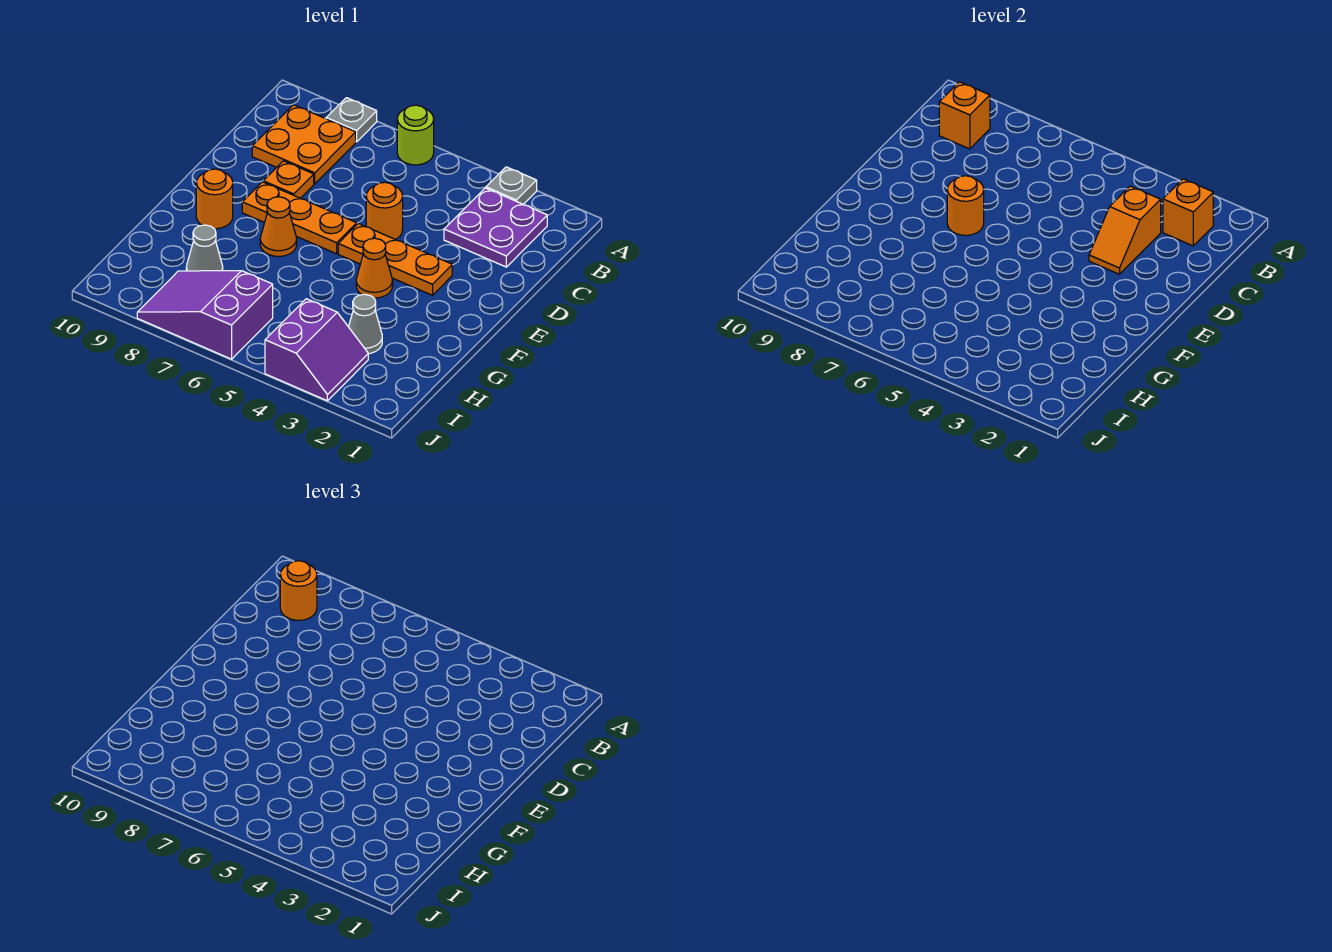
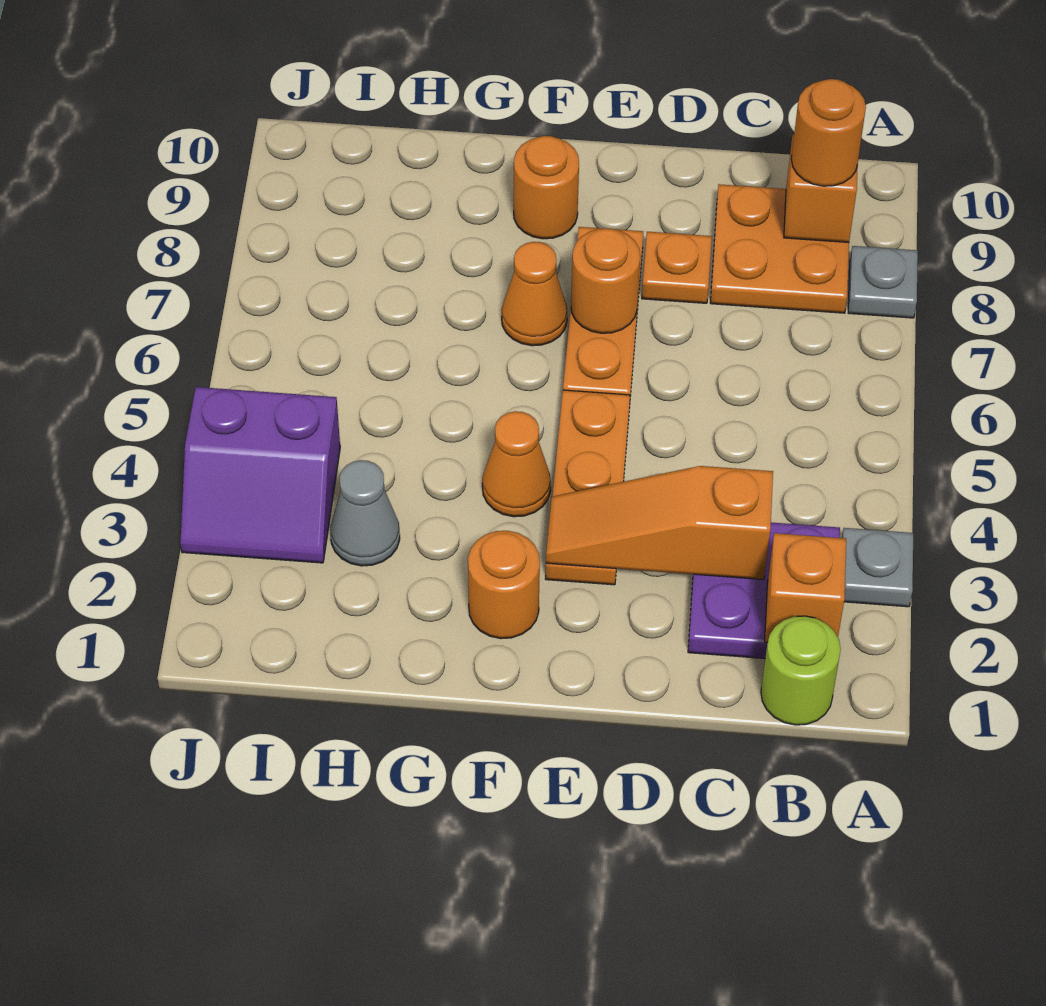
lime 1x1 round brick [397,105,434,165] -> lime 1x1 round brick moved to [761,616,841,725]
orange 1x2 slope [1089,186,1161,274] -> orange 1x3 slope [546,466,773,580]
orange 1x1 round brick [366,182,403,240] -> orange 1x1 round brick moved to [468,531,540,639]
grey 1x1 cone [186,225,223,271] -> none
purple 2x3 slope [137,271,273,359] -> none

